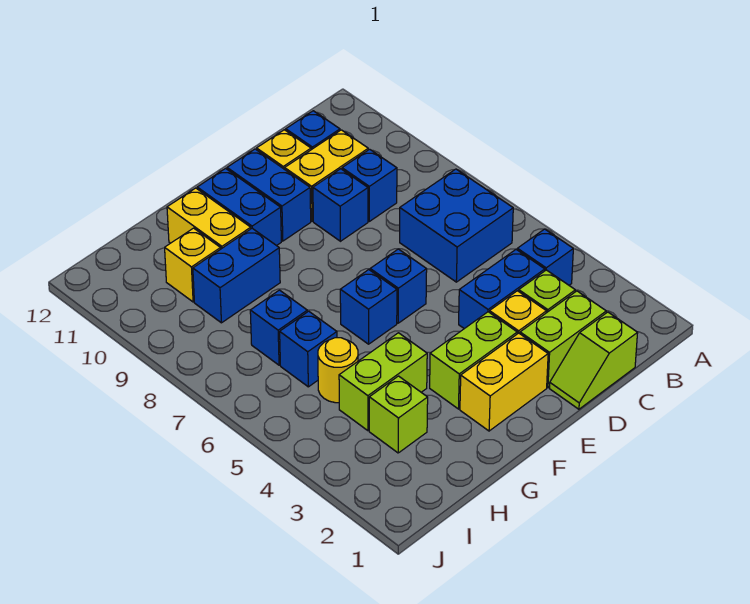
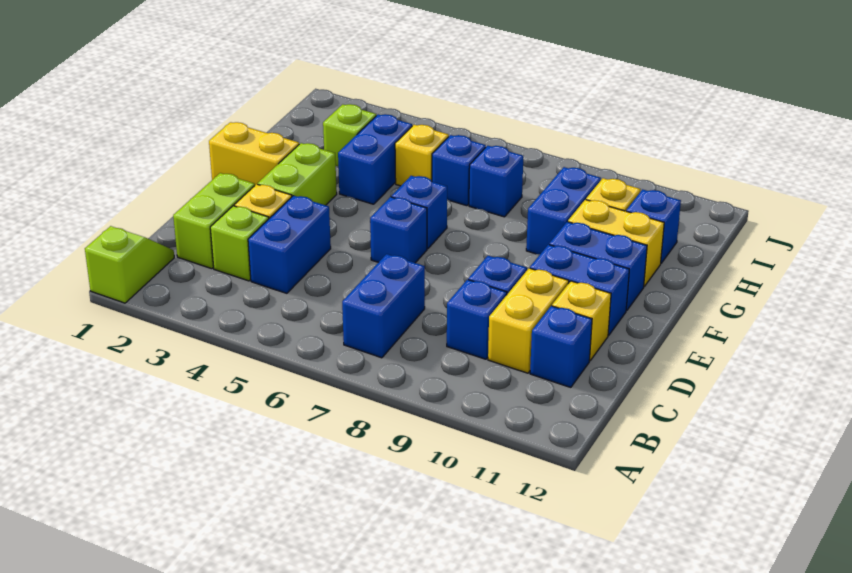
blue 1x1 brick [517,229,573,285] -> blue 1x1 brick moved to [626,189,681,263]
blue 2x2 brick [400,169,513,282] -> blue 1x2 brick [342,254,425,358]
lime 1x2 slope [549,312,638,409] -> lime 1x2 slope moved to [85,226,174,303]
yellow 1x2 brick [460,333,548,431] -> yellow 1x2 brick turned to [209,122,299,185]
lime 1x2 brick [339,333,427,431] -> blue 1x2 brick [338,114,412,204]
yellow 1x1 round brick [318,338,358,403] -> yellow 1x1 brick [395,125,449,186]

